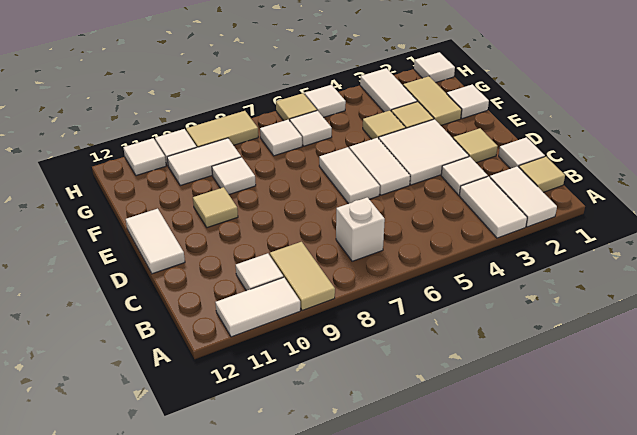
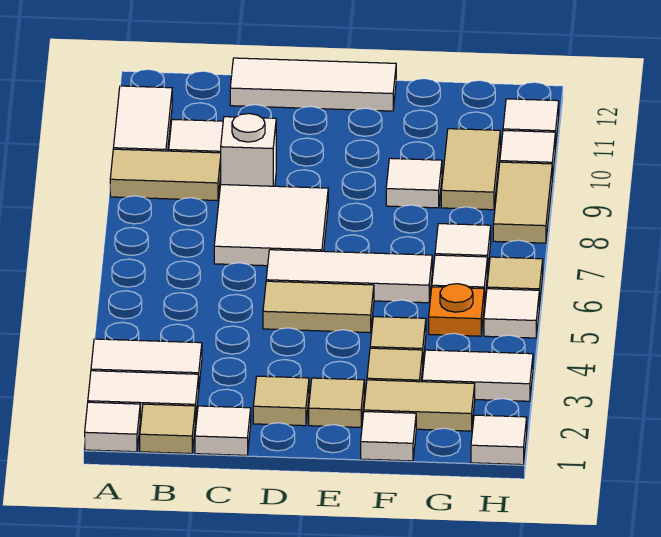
white 1x1 brick [336,197,385,261] -> white 1x1 brick moved to [221,114,276,186]
white 1x1 tile [441,157,488,195] -> white 1x1 tile moved to [85,402,140,452]
white 2x2 tile [379,119,469,185] -> white 2x2 tile moved to [214,185,328,266]
white 1x2 tile [349,138,410,195] -> tan 1x2 tile [263,281,374,333]
white 1x2 tile [319,147,380,204] -> white 1x3 tile [266,250,432,303]
white 1x2 tile [126,209,185,274] -> white 1x3 tile [230,58,396,111]
tan 1x1 tile [193,187,238,228] -> tan 1x1 tile moved to [309,378,364,427]
none -> orange 1x1 plate [429,284,484,336]
white 1x2 tile [167,138,241,186] -> tan 1x2 tile [441,129,500,210]

